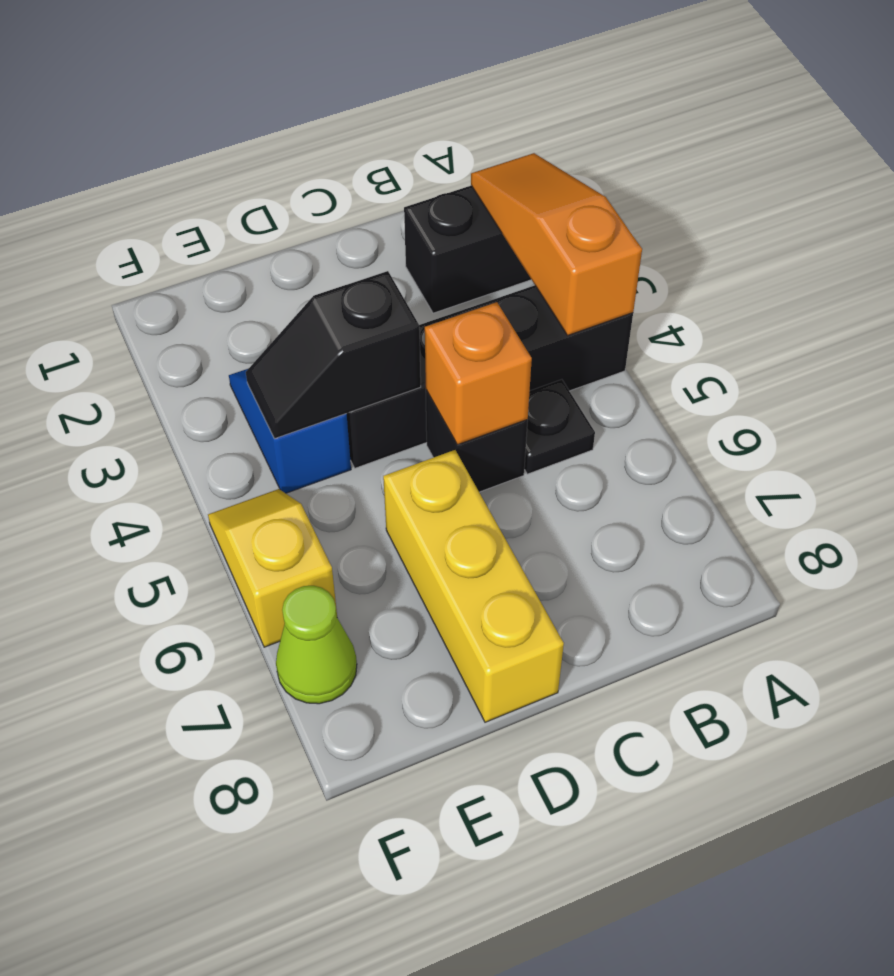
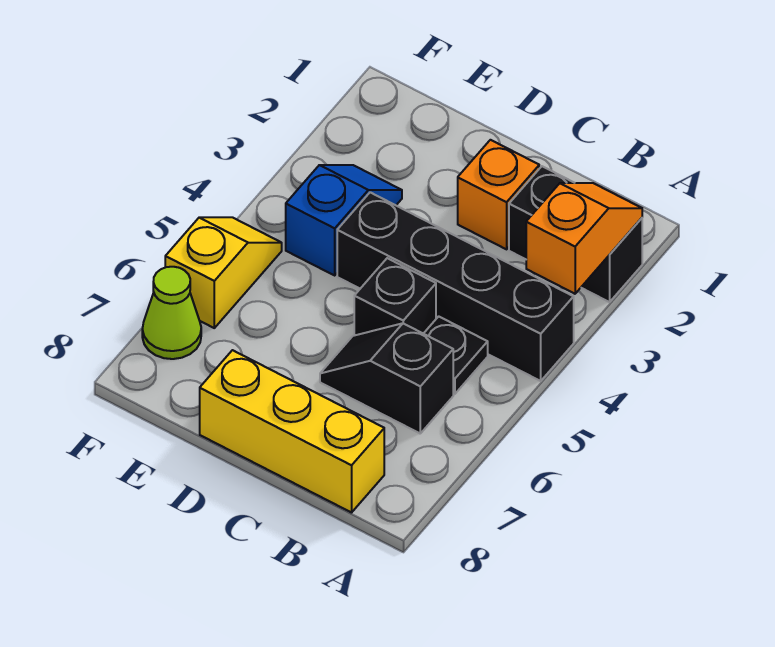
orange 1x3 slope [471,153,642,336] -> orange 1x2 slope [526,183,642,294]
orange 1x1 brick [425,302,532,445] -> orange 1x1 brick moved to [458,140,539,249]
black 1x2 slope [246,271,421,439] -> black 1x2 slope moved to [320,323,453,433]
yellow 1x3 brick [383,450,564,722] -> yellow 1x3 brick turned to [200,350,384,513]

